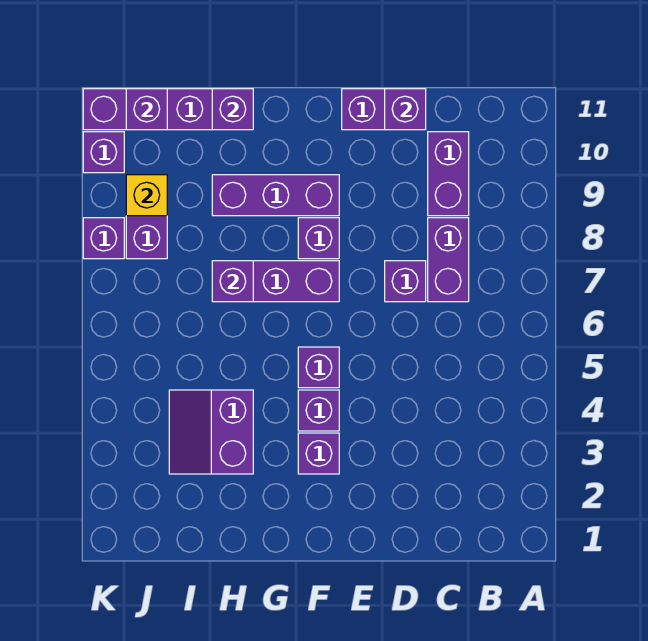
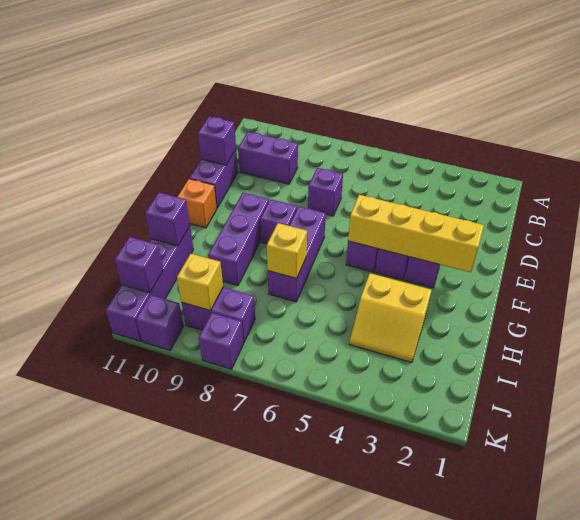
purple 1x2 brick [428,218,469,302] -> none
none -> yellow 1x4 brick [348,195,484,272]
none -> orange 1x1 brick [178,179,217,228]
purple 2x2 slope [169,390,253,474] -> yellow 2x2 slope [349,273,432,363]
purple 1x1 brick [212,261,253,302] -> yellow 1x1 brick [267,223,307,278]

